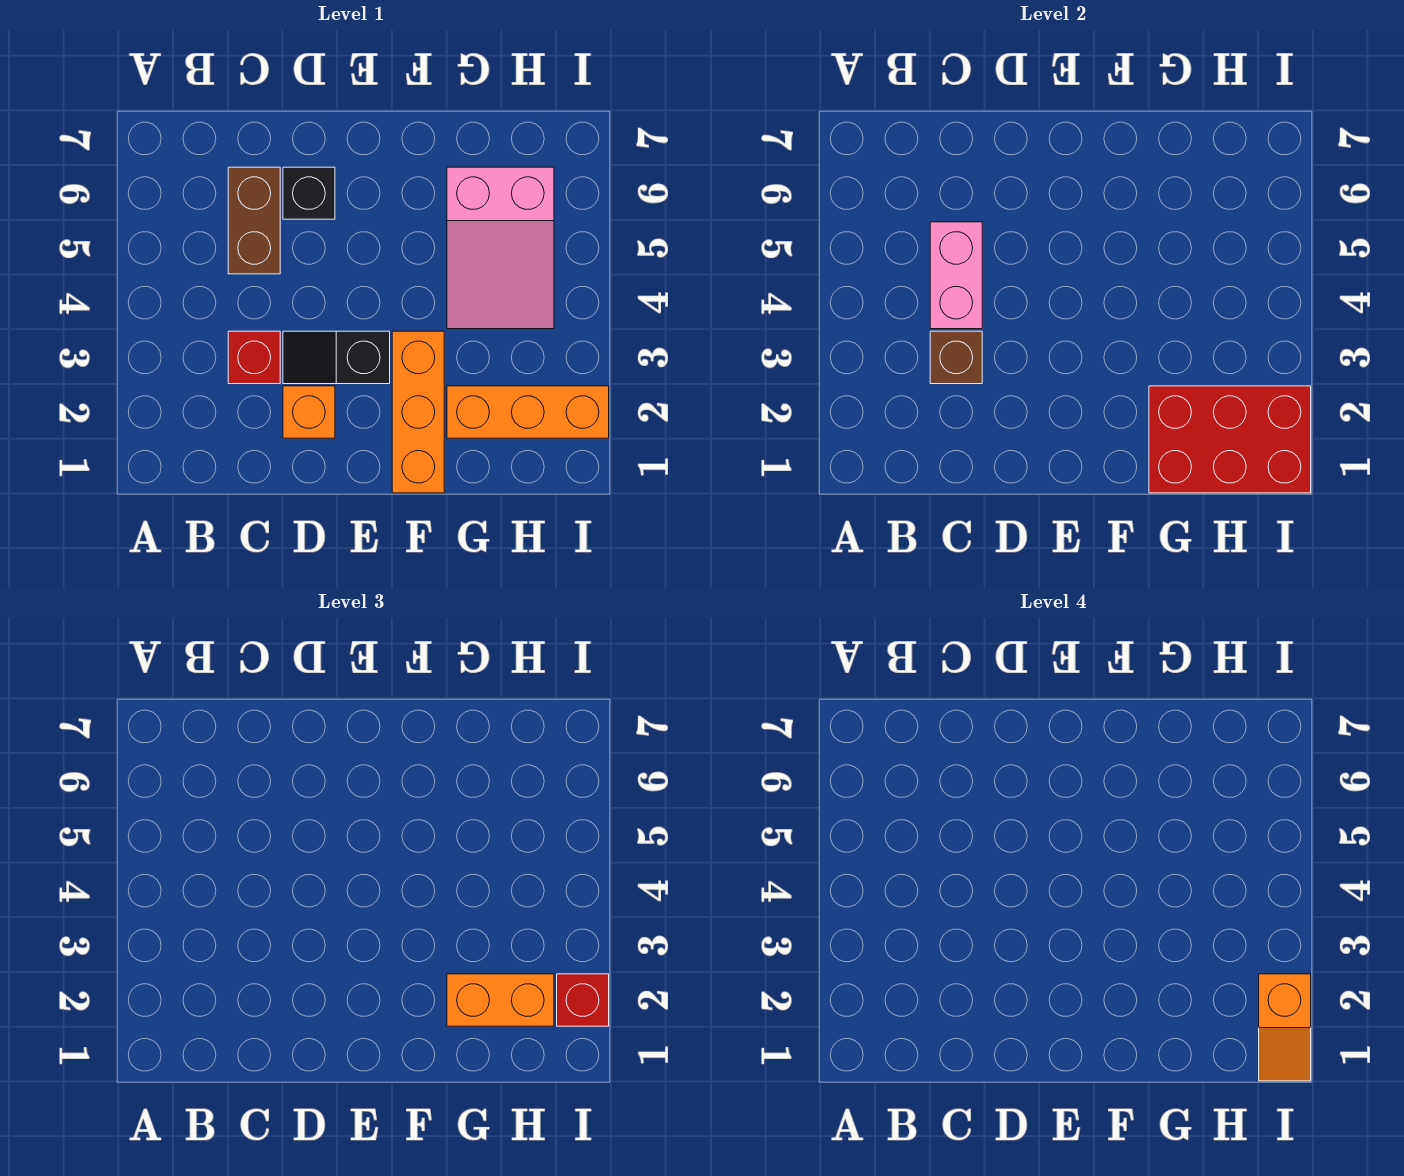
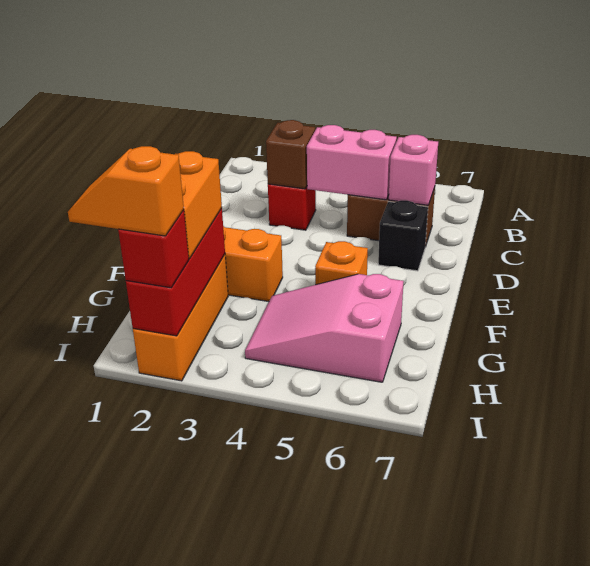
none -> pink 1x1 brick [389,135,438,205]
orange 1x1 brick [283,386,335,438] -> orange 1x1 brick moved to [315,241,368,285]
black 1x2 slope [283,331,390,384] -> none
red 2x3 brick [1149,386,1311,493] -> red 1x3 brick [126,208,225,336]

